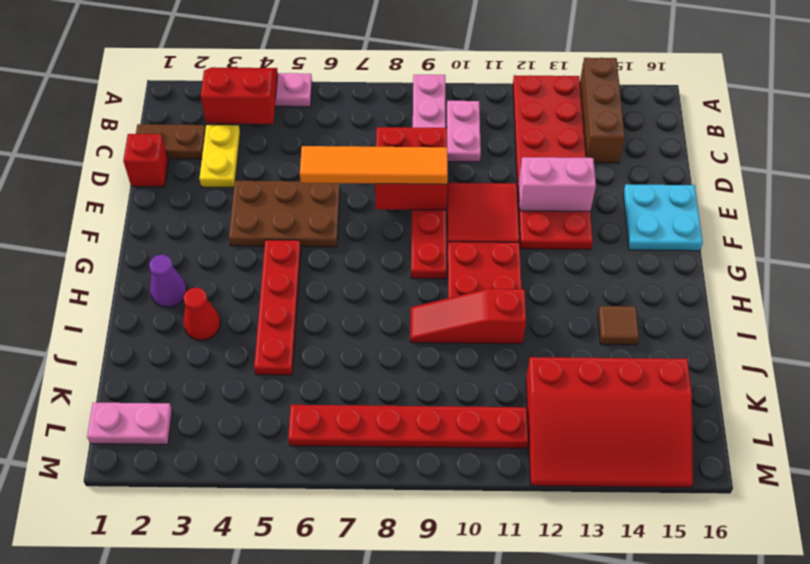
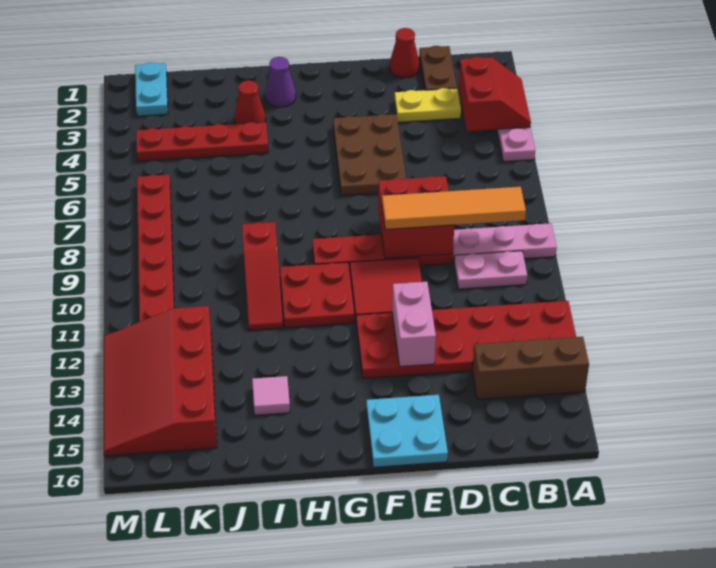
red 1x1 brick [123,134,168,187] -> red 1x1 cone [390,28,420,78]
orange 1x4 tile [300,146,448,184] -> orange 1x4 tile turned to [382,187,526,229]
red 1x4 plate [254,240,301,375] -> red 1x4 plate moved to [136,122,268,161]
red 1x3 slope [410,289,526,344] -> red 1x3 slope turned to [242,222,283,330]
brown 1x1 tile [598,306,639,345] -> pink 1x1 tile [252,376,290,415]
pink 1x2 plate [87,403,172,444] -> cyan 1x2 plate [135,63,168,116]

